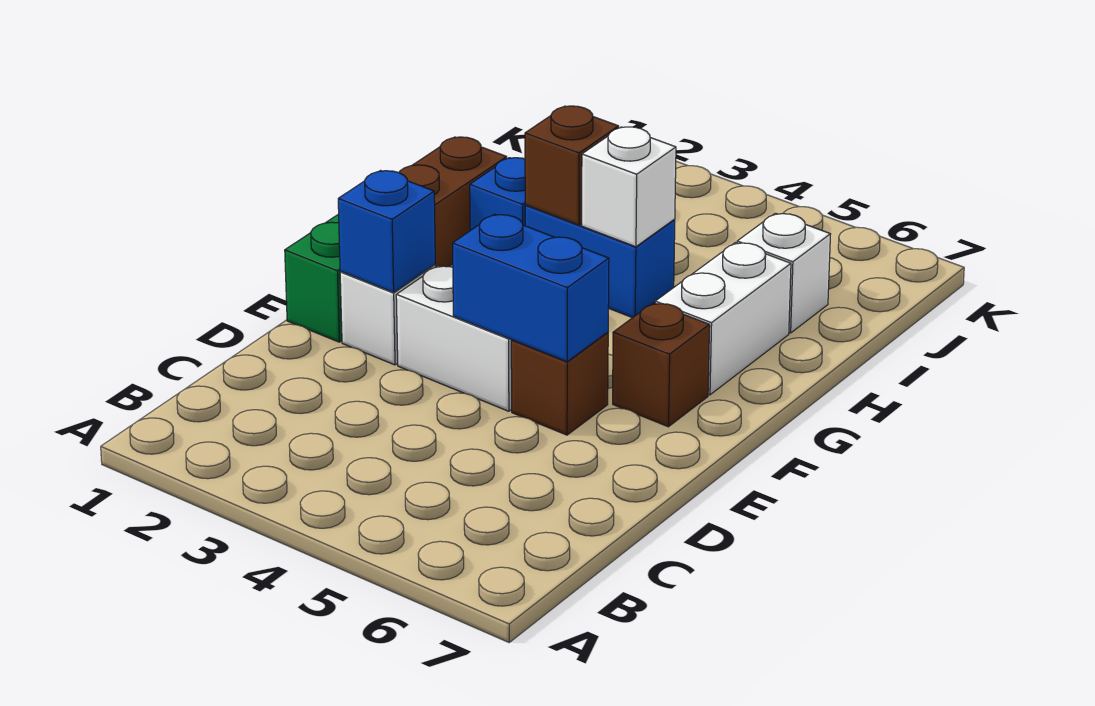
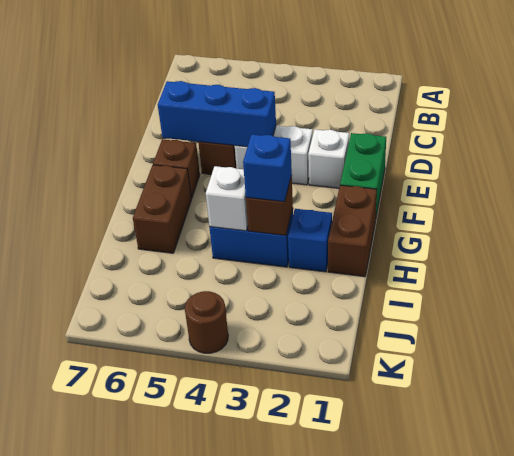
blue 1x1 brick [338,171,435,292] -> blue 1x1 brick moved to [243,134,292,202]
blue 1x2 brick [453,214,609,361] -> blue 1x3 brick [158,81,276,147]
white 1x2 brick [655,242,791,395] -> brown 1x2 brick [133,165,191,253]
white 1x1 brick [737,213,830,333] -> none
none -> brown 1x1 round brick [185,291,228,353]

